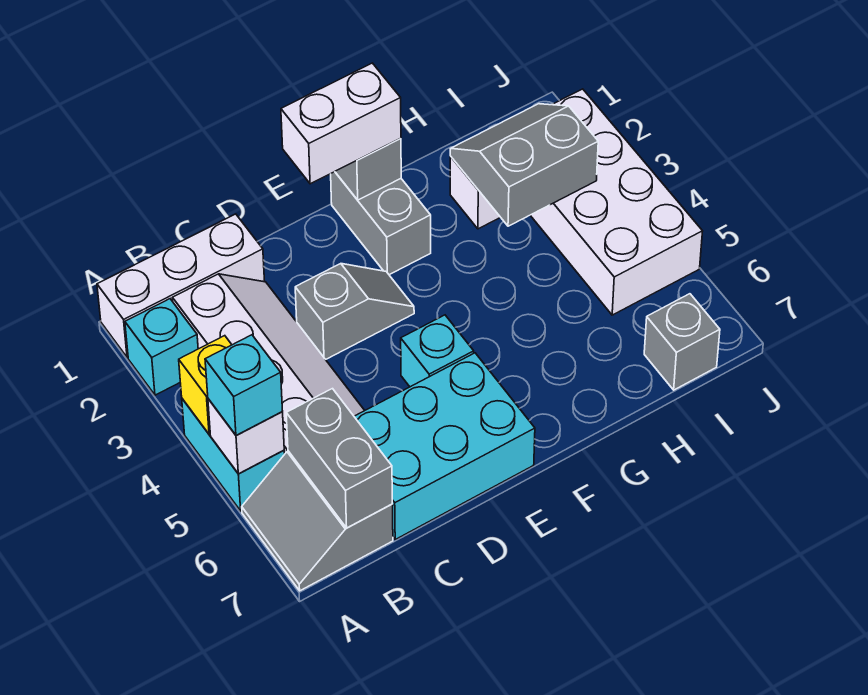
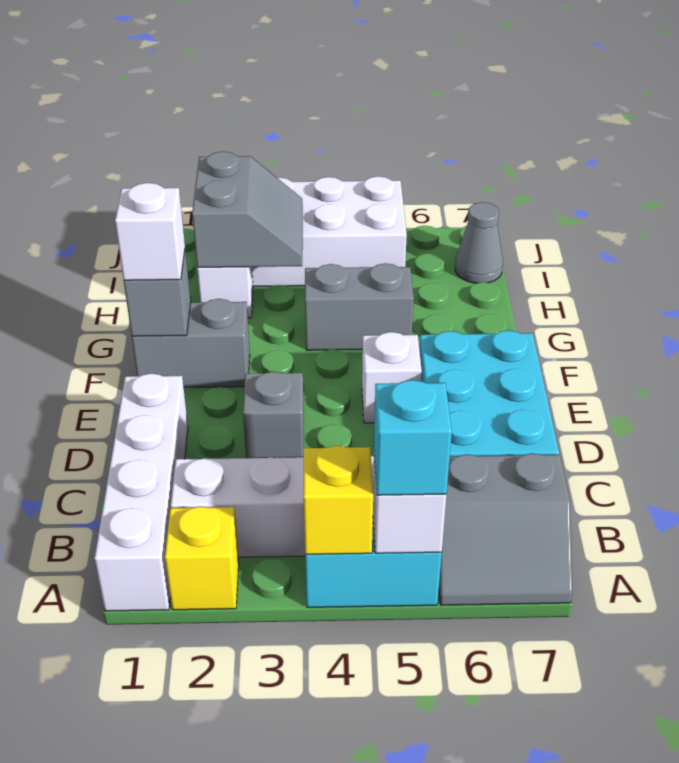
white 1x3 brick [97,214,265,357] -> white 1x4 brick [94,373,188,611]
cyan 1x1 brick [125,299,198,395] -> yellow 1x1 brick [165,507,239,610]
grey 1x2 brick [286,389,392,528] -> grey 1x2 brick moved to [305,263,414,350]
white 1x2 brick [281,63,401,184] -> white 1x1 brick [115,183,185,280]
cyan 1x1 brick [401,315,474,387] -> white 1x1 brick [362,332,422,423]
grey 2x2 slope [450,104,598,226] -> grey 2x2 slope turned to [192,152,303,267]
grey 1x1 brick [644,294,720,390] -> grey 1x1 cone [455,202,503,283]

